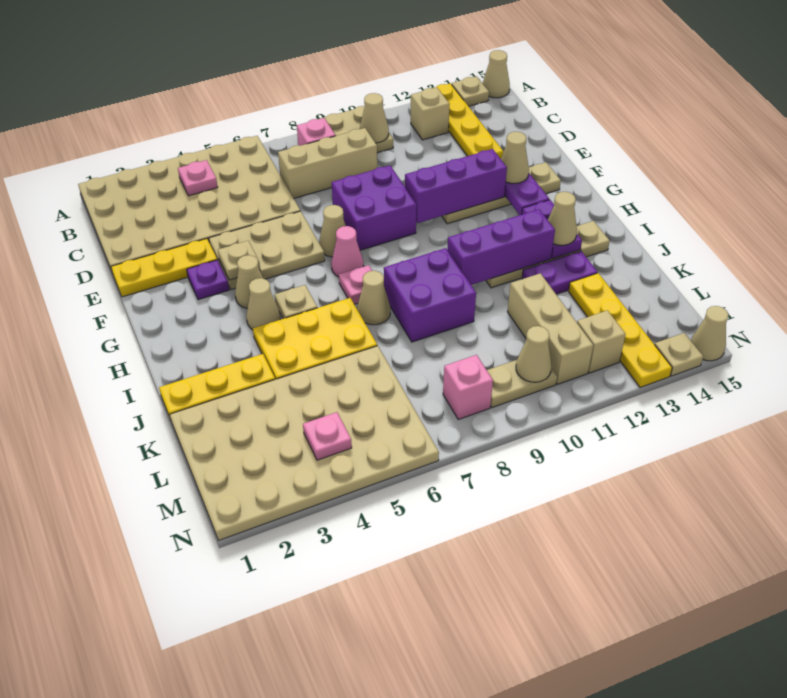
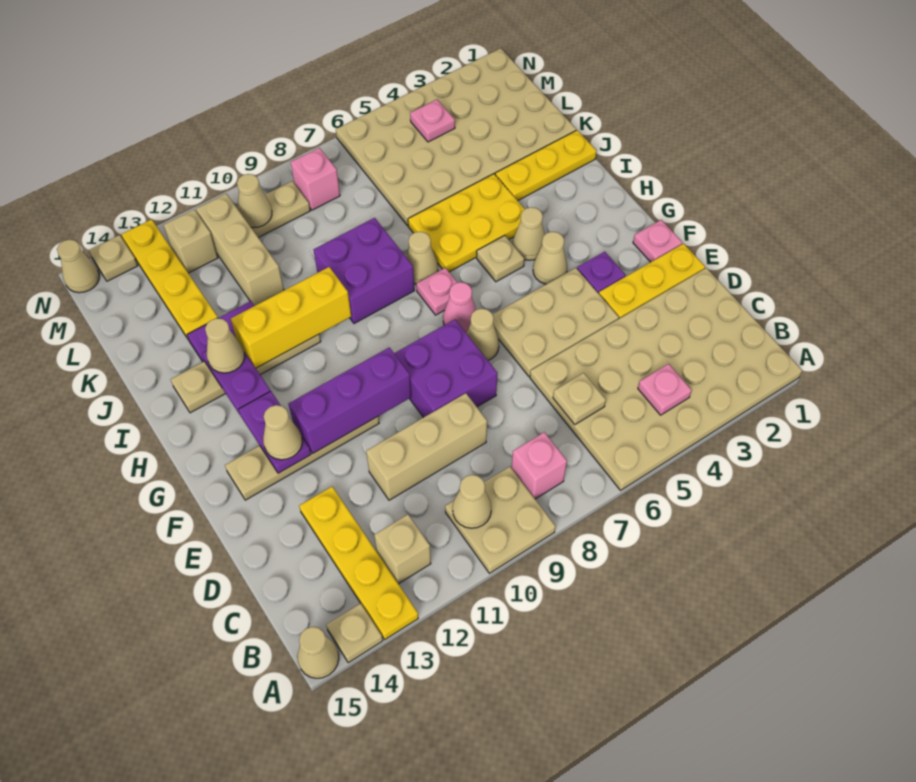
tan 1x3 brick [278,128,377,198] -> tan 1x3 brick moved to [366,393,487,500]
none -> pink 1x1 plate [633,220,682,262]
tan 1x1 plate [218,241,260,280] -> tan 1x1 plate moved to [553,373,606,425]
purple 1x3 brick [447,209,555,285] -> yellow 1x3 brick [231,267,351,368]

